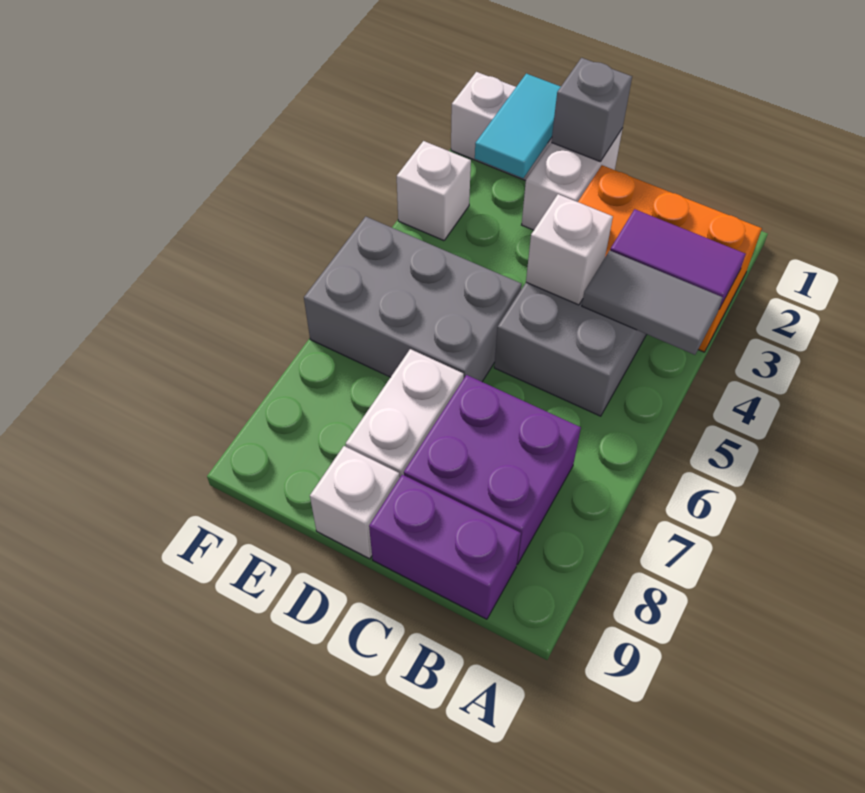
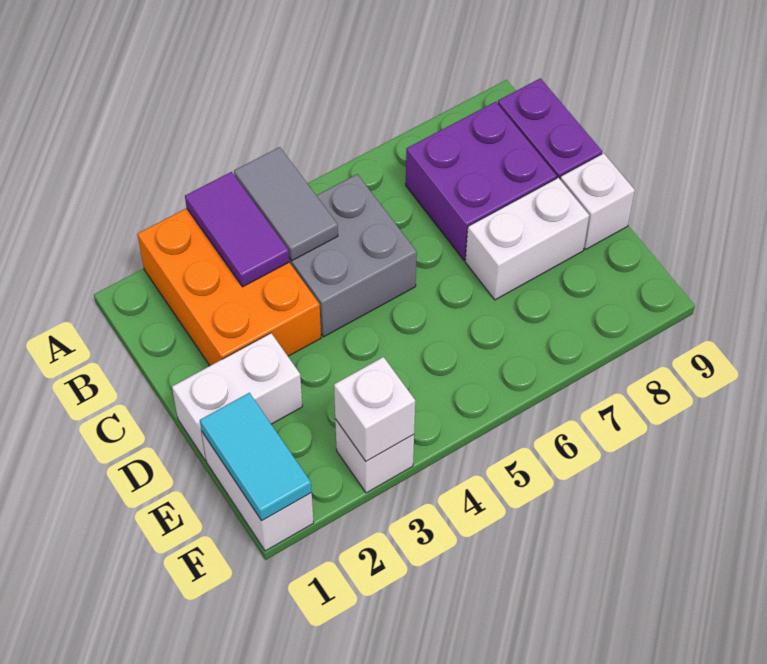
white 1x1 brick [526,194,613,305] -> white 1x1 brick moved to [334,357,415,461]
grey 1x1 brick [551,58,632,161] -> none
grey 2x3 brick [304,217,522,382] -> none
cyan 1x2 tile [475,74,561,178] -> cyan 1x2 tile turned to [200,393,312,521]

